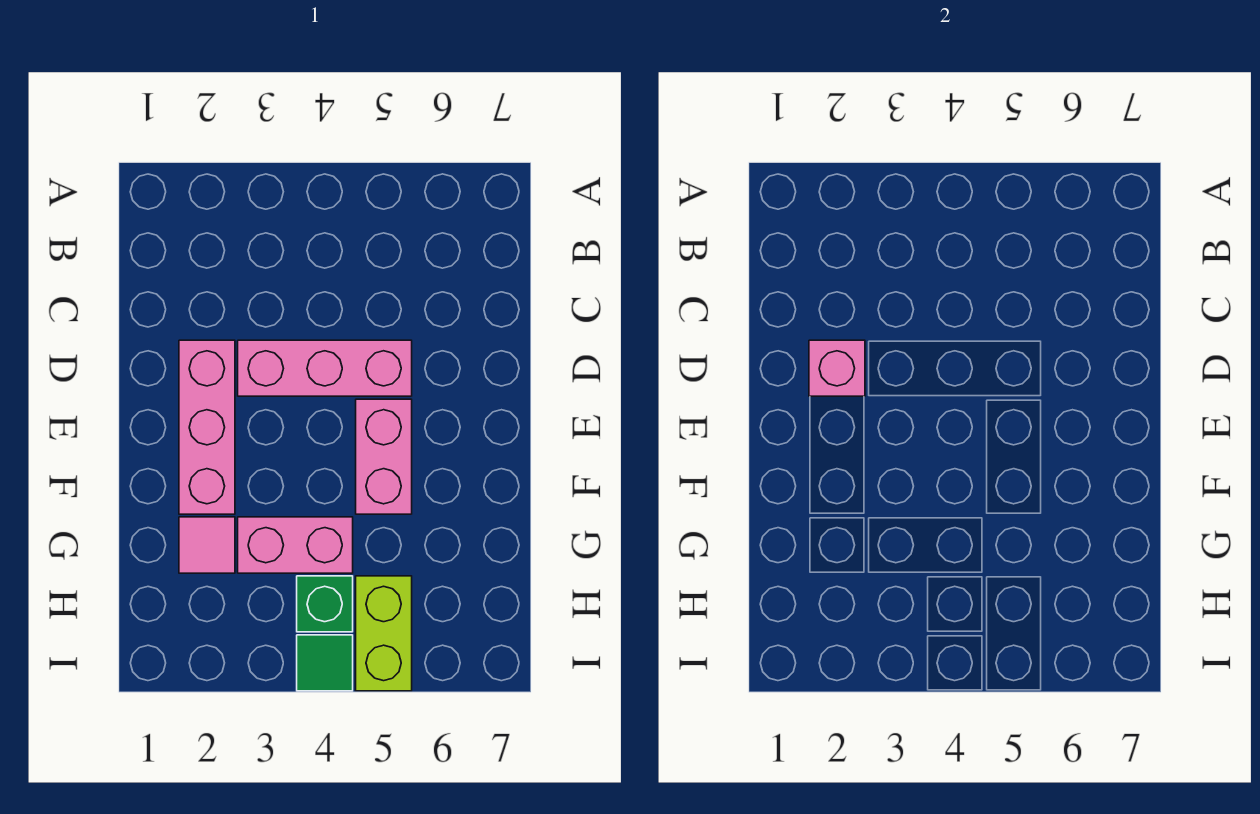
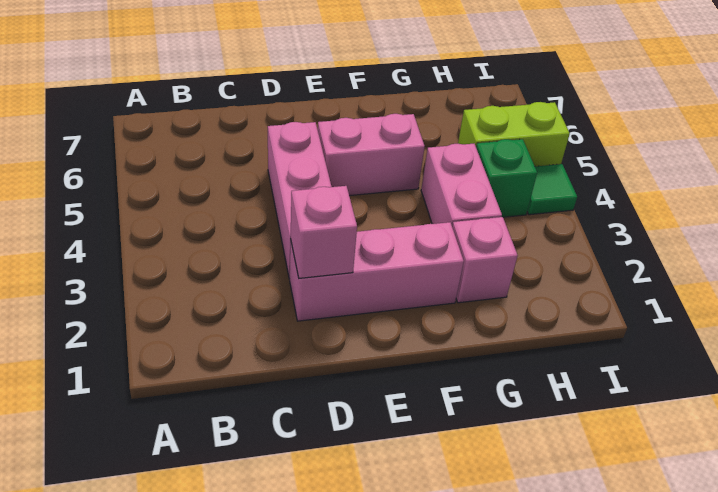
pink 1x1 tile [179,517,235,573] -> pink 1x1 brick [452,217,518,303]

